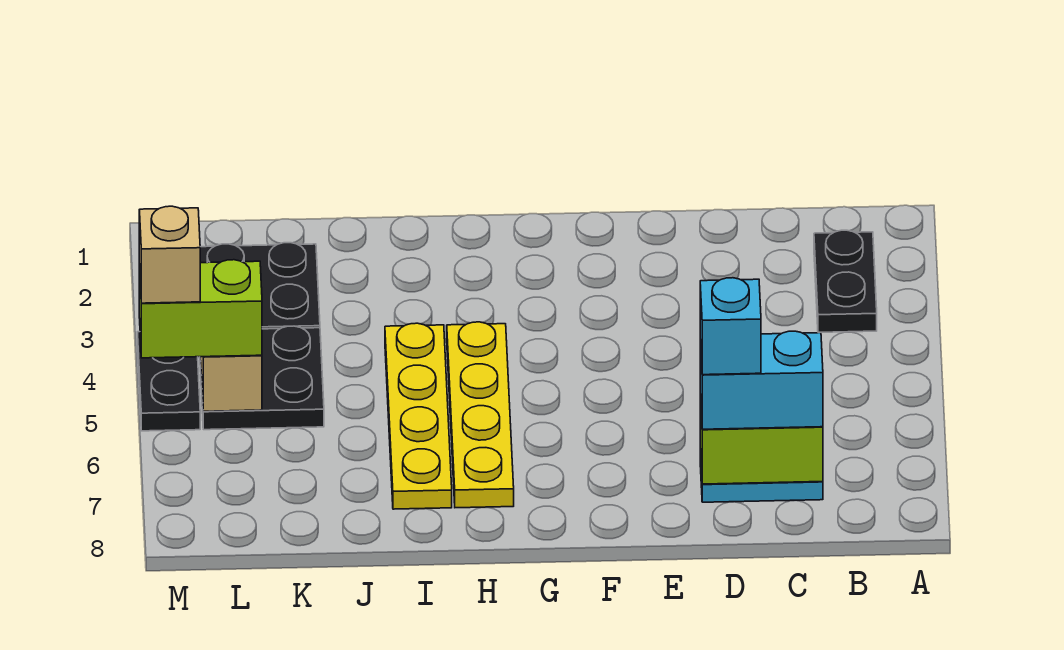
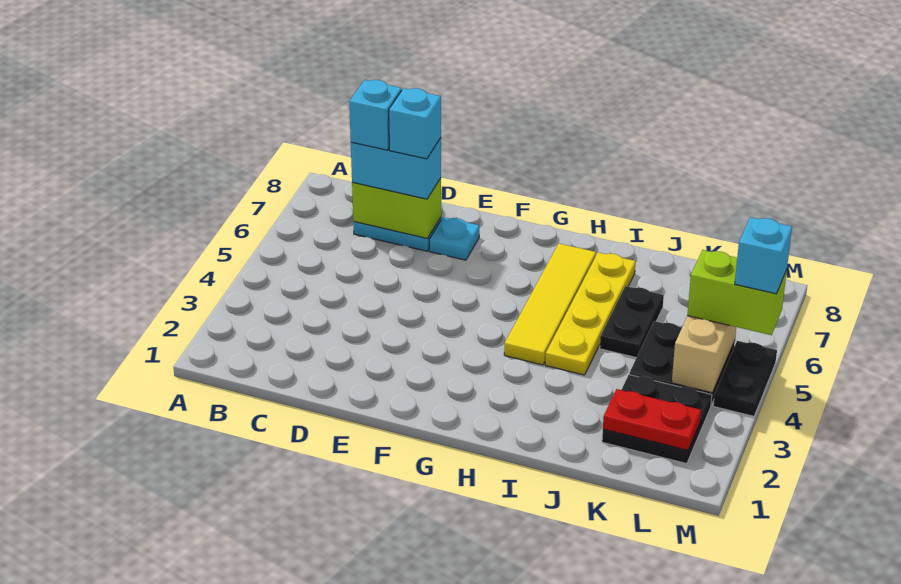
black 1x2 plate [814,230,877,332] -> black 1x2 plate moved to [600,286,664,358]
none -> cyan 1x1 brick [349,80,402,150]
none -> cyan 1x1 plate [429,217,479,260]
yellow 1x4 plate [447,322,514,508] -> yellow 1x4 tile [504,244,596,365]
none -> red 1x2 plate [603,389,701,450]
tan 1x1 brick [139,206,200,303] -> cyan 1x1 brick [735,217,792,294]

